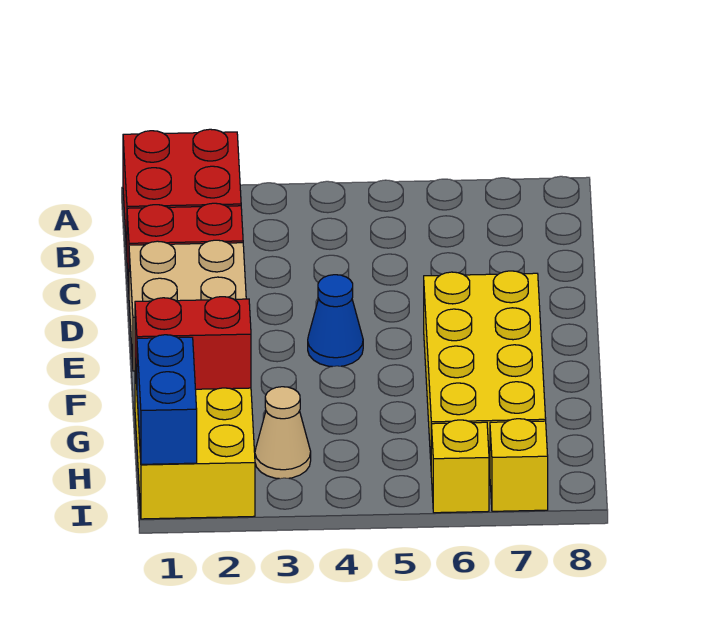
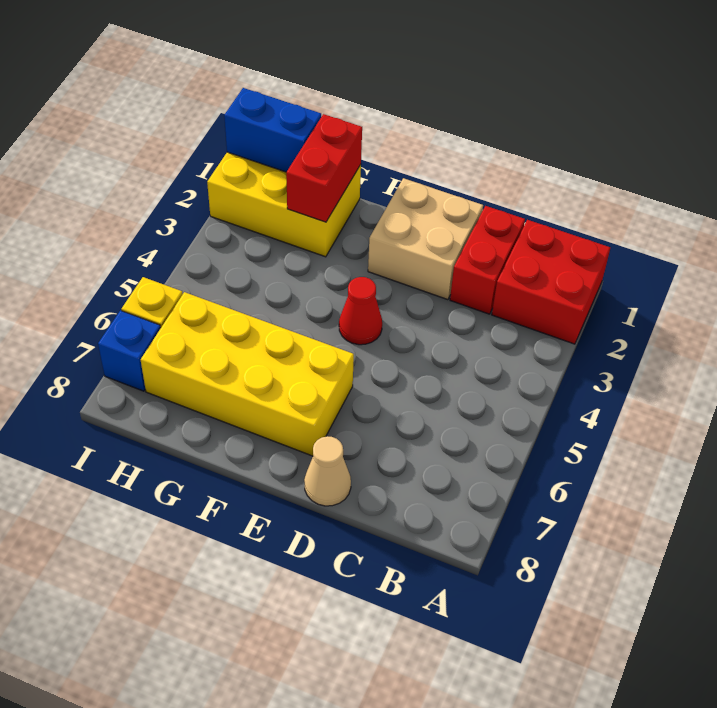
blue 1x1 cone [308,275,363,367] -> red 1x1 cone [339,277,382,345]
tan 1x1 cone [255,387,311,479] -> tan 1x1 cone moved to [304,436,351,506]
yellow 1x1 brick [490,419,548,511] -> blue 1x1 brick [98,310,161,391]

